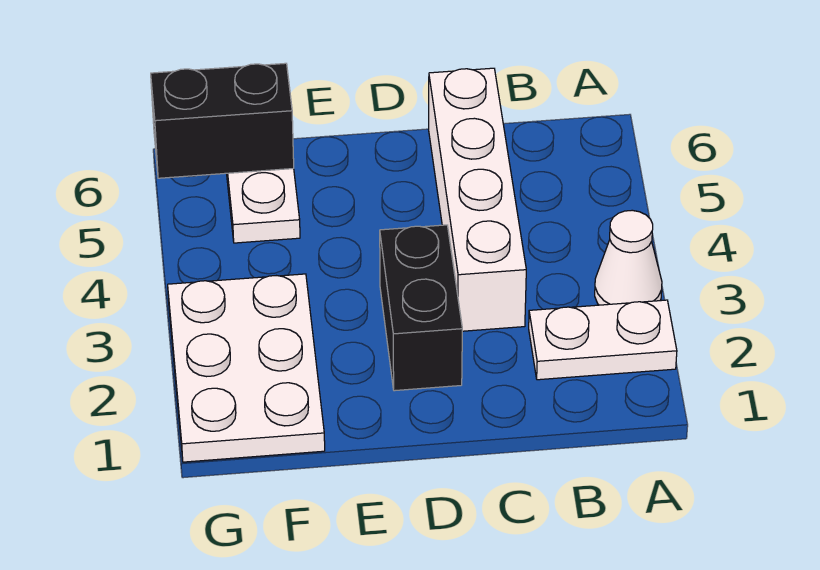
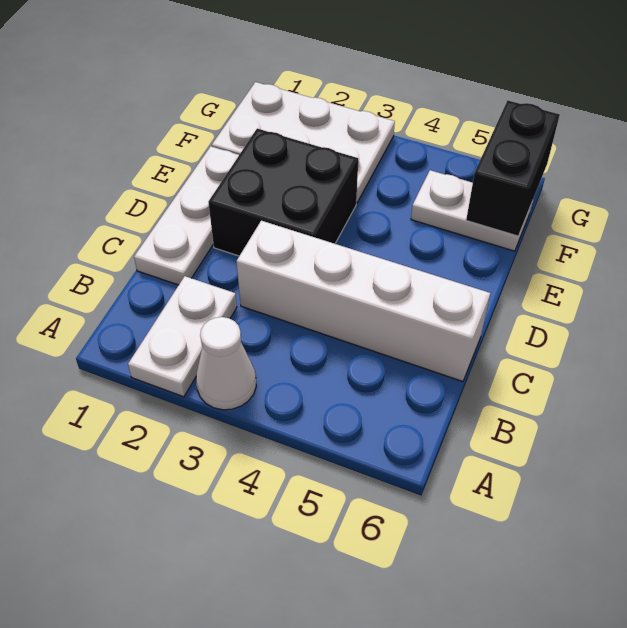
none -> white 1x3 plate [134,146,239,285]
black 1x2 brick [380,225,462,391] -> black 2x2 brick [208,129,358,256]

